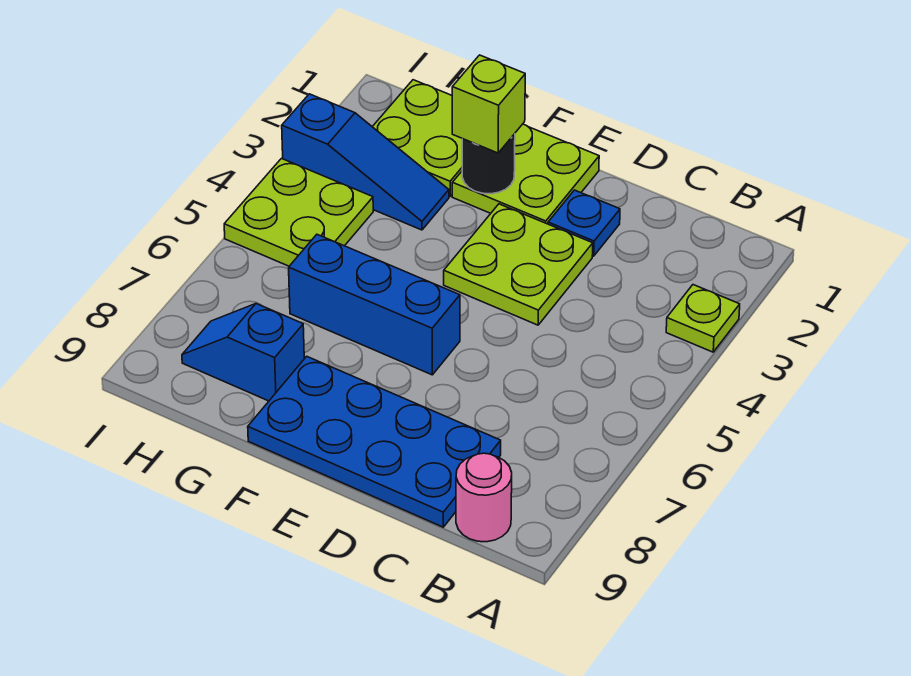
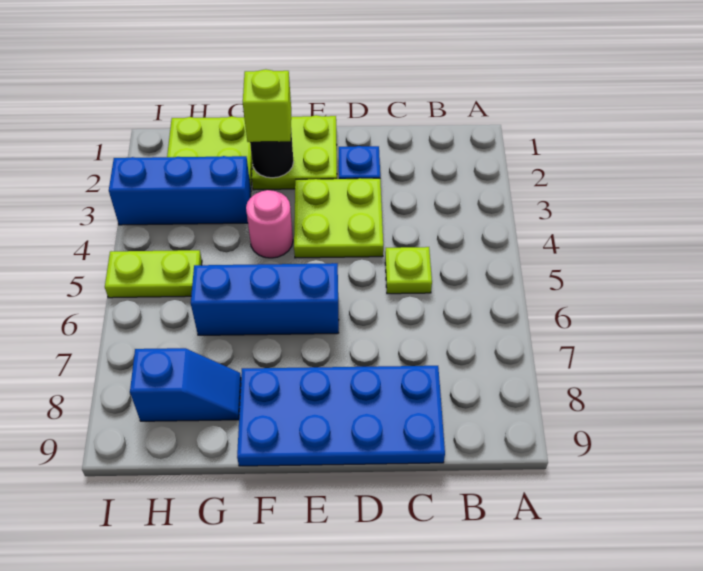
lime 1x1 plate [666,285,740,352] -> lime 1x1 plate moved to [385,247,432,294]
pink 1x1 round brick [456,453,512,542] -> pink 1x1 round brick moved to [246,190,293,258]
blue 1x3 slope [282,94,449,230] -> blue 1x3 brick [109,156,251,225]
blue 1x2 slope [182,304,304,401] -> blue 1x2 slope turned to [130,348,241,421]
lime 2x2 plate [224,159,373,266] -> lime 1x2 plate [105,250,202,298]

